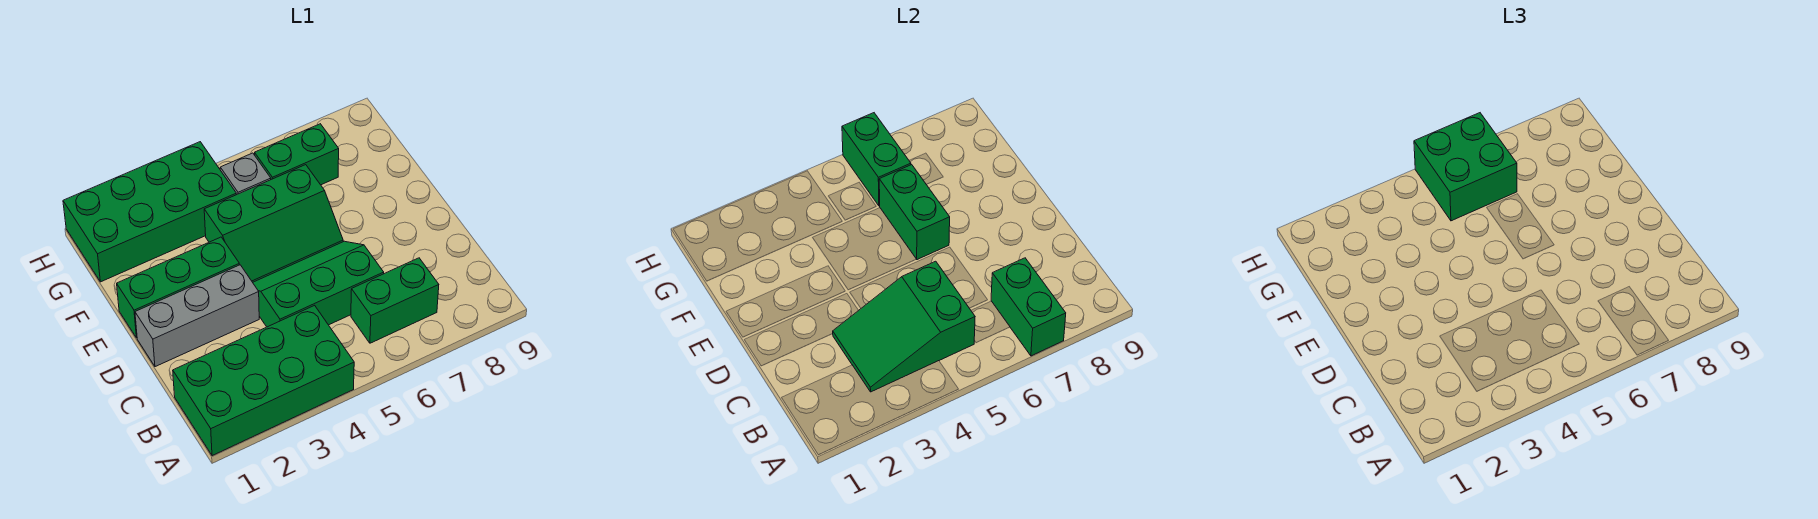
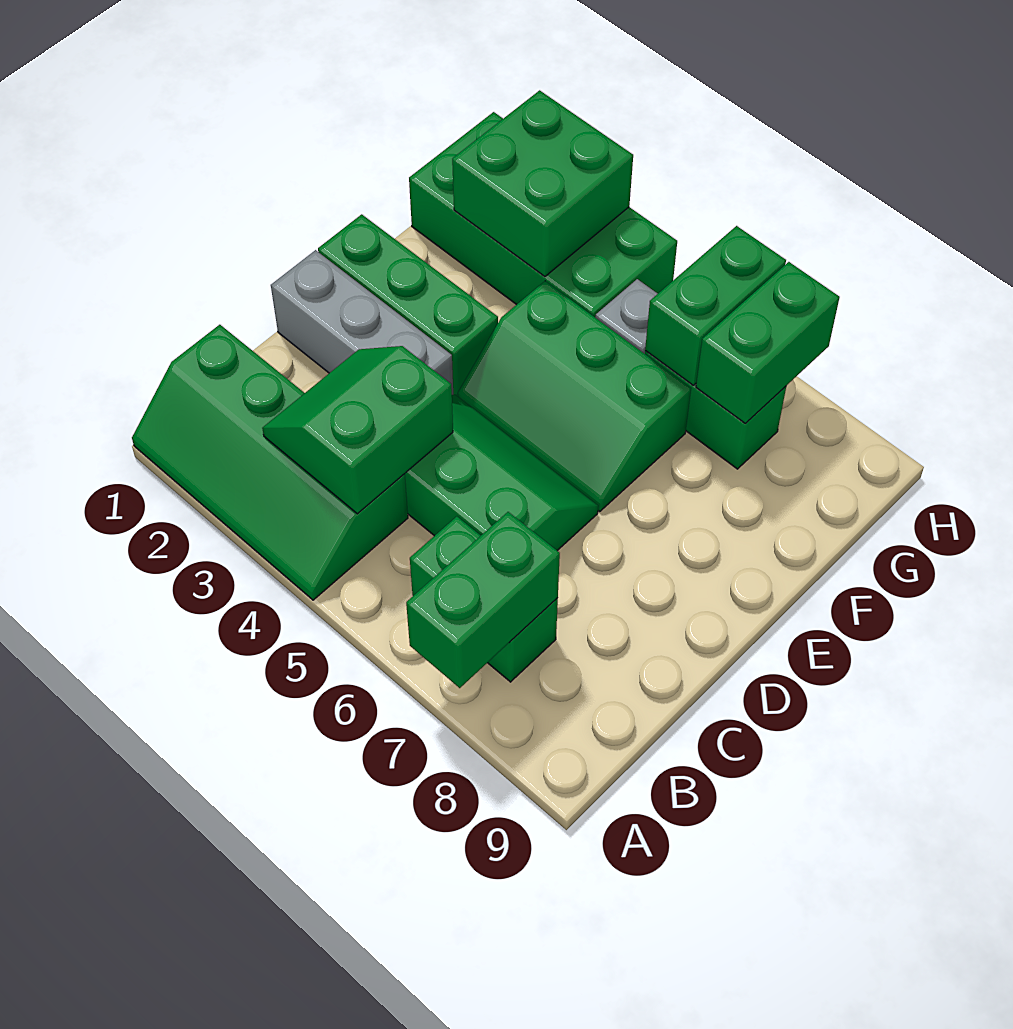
green 2x4 brick [173,305,354,456] -> green 2x4 slope [132,325,408,600]
green 2x3 slope [833,261,975,392] -> green 2x2 slope [262,346,453,514]
green 1x2 brick [879,165,950,260] -> green 1x2 brick moved to [696,262,840,424]
green 2x2 brick [1414,113,1517,221] -> green 2x2 brick moved to [452,90,633,277]

